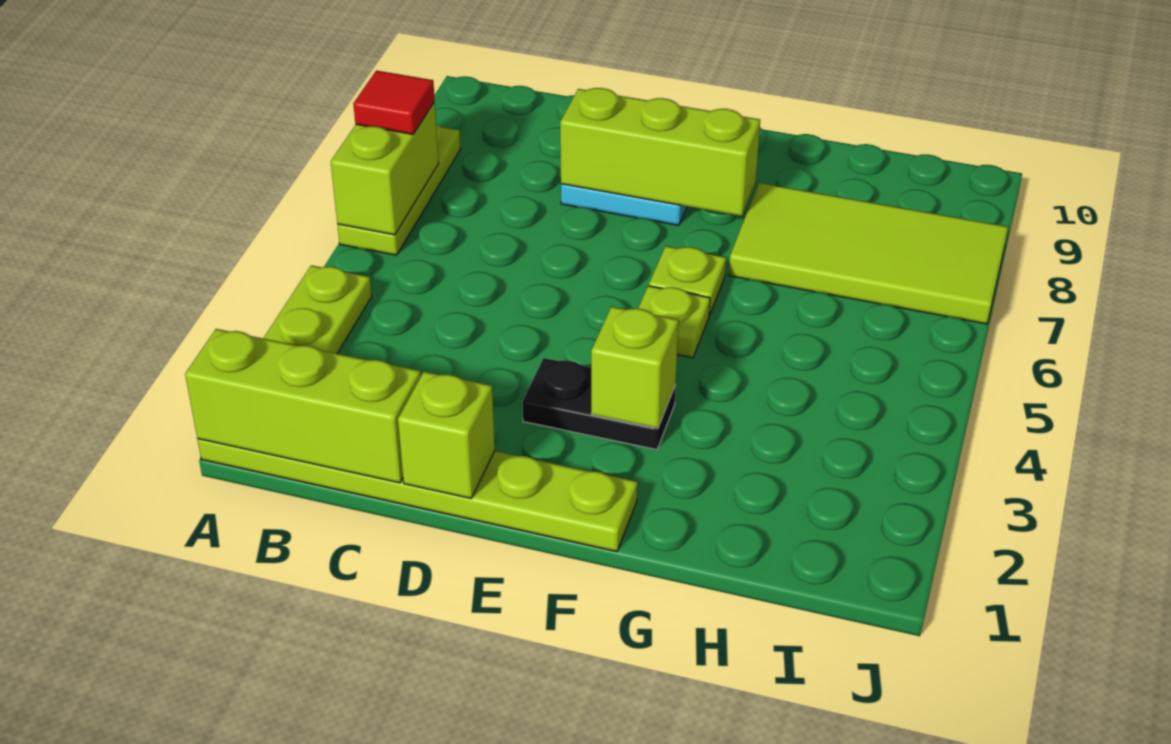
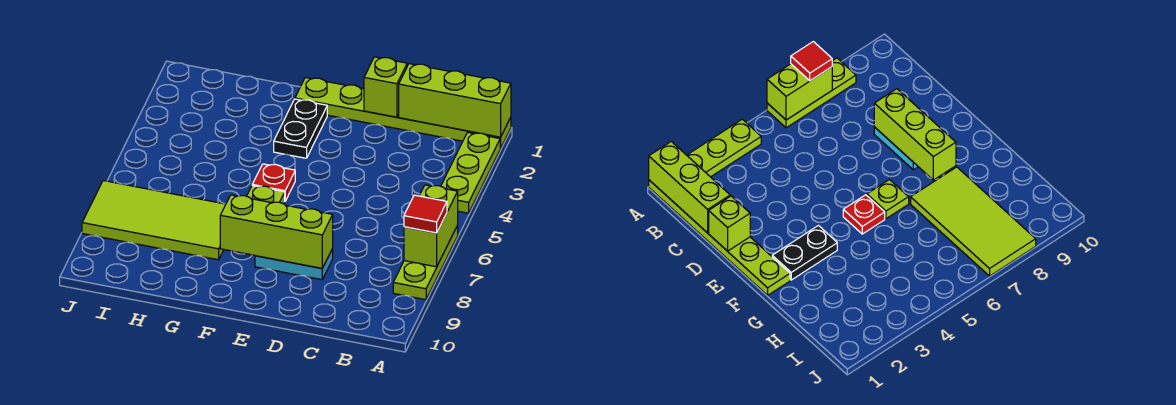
black 1x2 plate [522,358,676,449] -> black 1x2 plate turned to [274,99,327,158]
lime 1x1 brick [591,307,678,429] -> none
lime 1x1 plate [638,286,710,358] -> red 1x1 plate [252,164,295,201]

